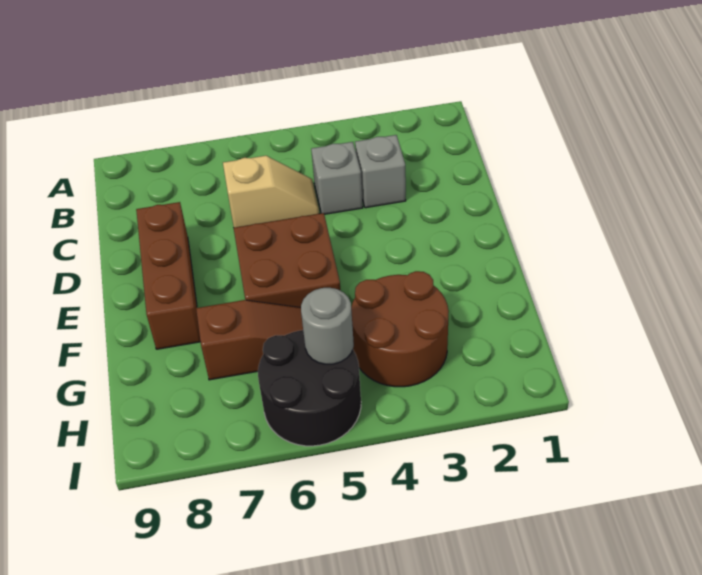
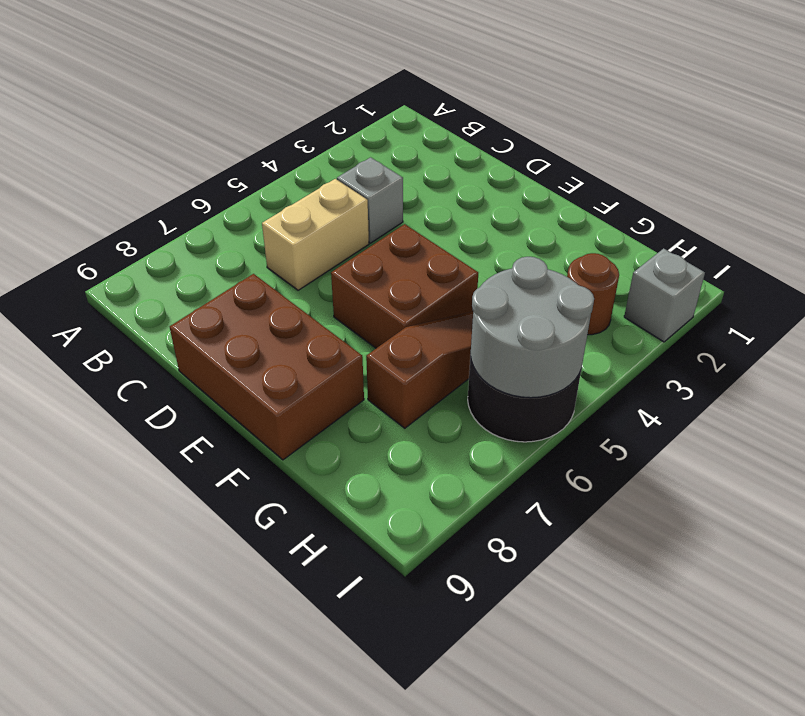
grey 1x1 brick [355,135,406,208] -> grey 1x1 brick moved to [624,248,705,342]
tan 1x2 slope [223,156,319,228] -> tan 1x2 brick [262,179,369,290]
brown 1x3 brick [136,202,201,349] -> brown 2x3 brick [170,274,364,460]
brown 2x2 round brick [351,271,449,387] -> brown 1x1 round brick [567,253,619,335]
grey 1x1 round brick [301,288,354,364] -> grey 2x2 round brick [471,257,594,398]

